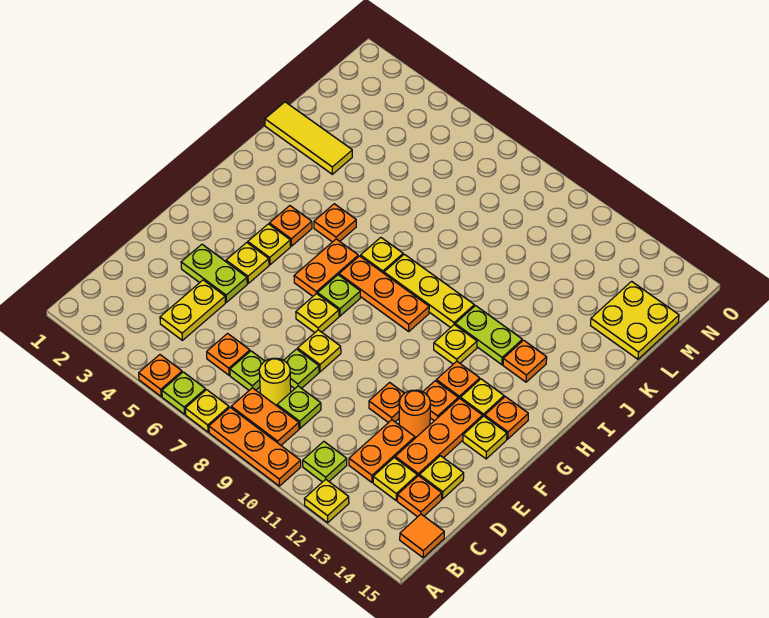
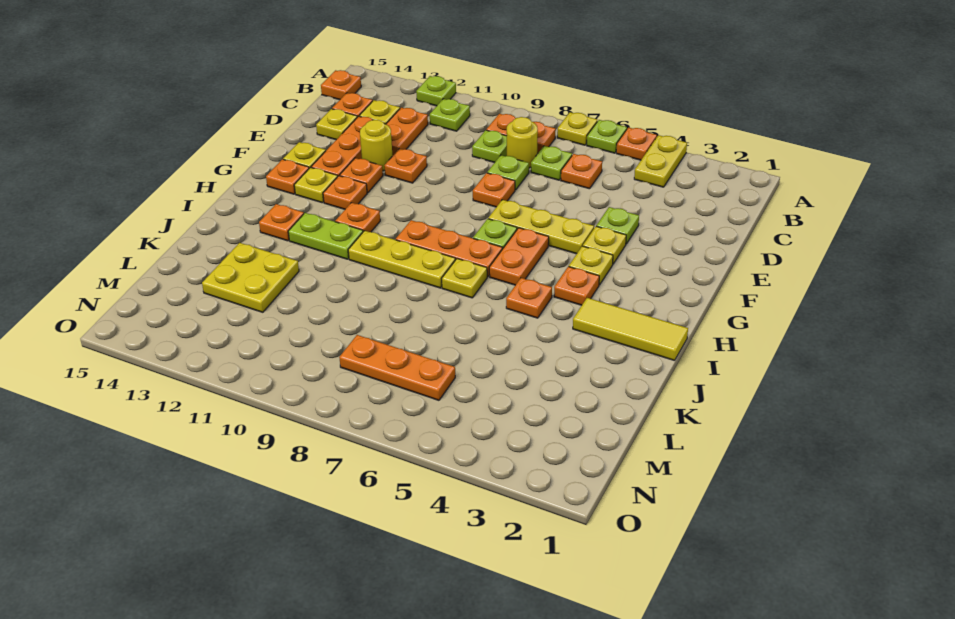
orange 1x3 plate [209,407,301,486] -> orange 1x3 plate moved to [339,335,455,400]
yellow 1x1 plate [305,479,349,523] -> lime 1x1 plate [416,76,456,106]
orange 1x1 tile [400,514,444,558] -> orange 1x1 plate [321,70,361,100]
yellow 1x2 plate [160,280,225,340] -> yellow 1x2 plate moved to [634,135,687,187]
lime 1x2 plate [181,244,247,302] -> lime 1x1 plate [596,207,639,244]
yellow 1x1 plate [298,330,341,372] -> orange 1x1 plate [473,173,515,207]
orange 1x1 round brick [399,390,430,438] -> yellow 1x1 round brick [360,120,393,171]
yellow 1x1 plate [296,293,339,333] -> yellow 1x3 plate [488,200,594,254]
yellow 1x1 plate [434,325,477,364] -> orange 1x1 plate [335,203,380,232]
yellow 1x3 tile [265,102,352,174] -> yellow 1x3 tile moved to [573,298,688,361]
yellow 2x2 plate [591,281,679,359] -> yellow 2x2 plate moved to [202,243,299,312]

